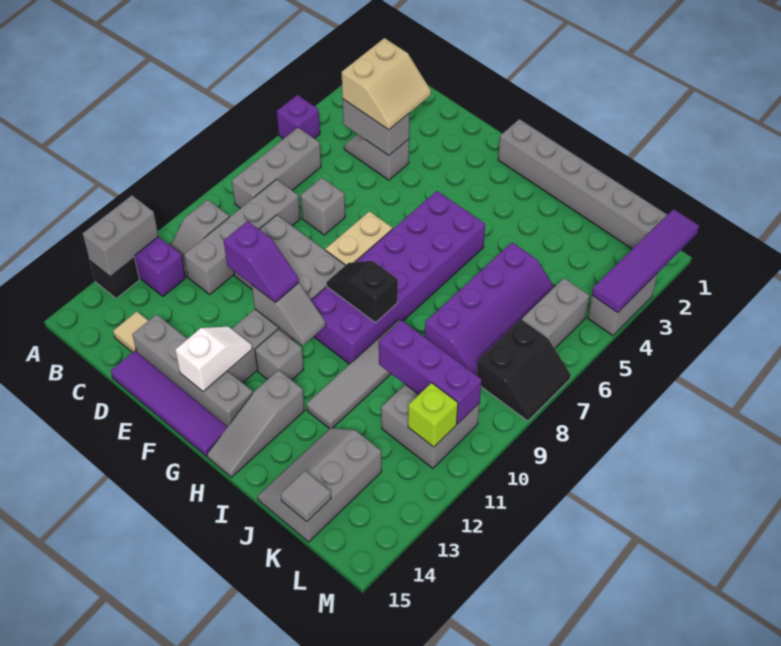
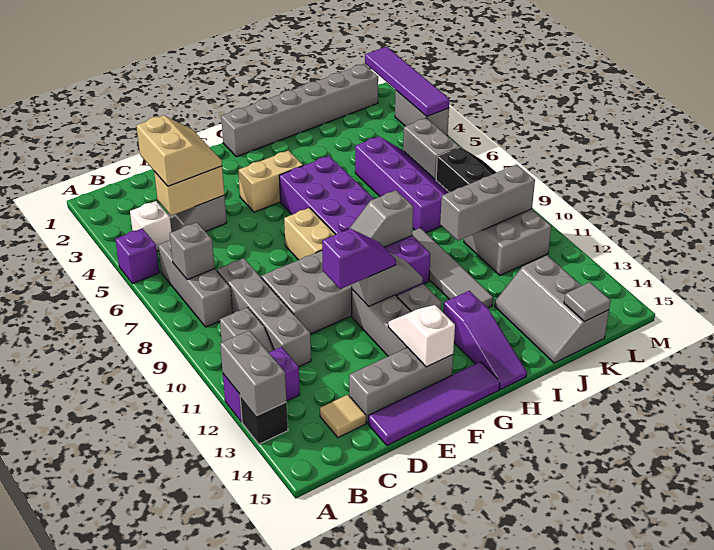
none -> white 1x1 brick [130,201,171,251]
grey 1x2 brick [343,99,409,156] -> tan 1x2 brick [154,166,224,216]
grey 1x1 brick [301,178,345,235] -> grey 1x1 brick moved to [170,223,215,280]
grey 1x4 brick [132,314,253,427] -> grey 1x3 brick [349,347,453,423]
none -> tan 1x2 brick [238,150,303,212]
black 1x2 slope [326,261,398,323] -> grey 1x2 slope [349,190,413,247]
grey 1x3 slope [207,370,304,477] -> purple 1x3 slope [443,291,527,389]
purple 1x3 brick [379,320,482,424] -> grey 1x3 brick [440,164,535,241]
lime 1x1 brick [408,383,458,447] -> none

